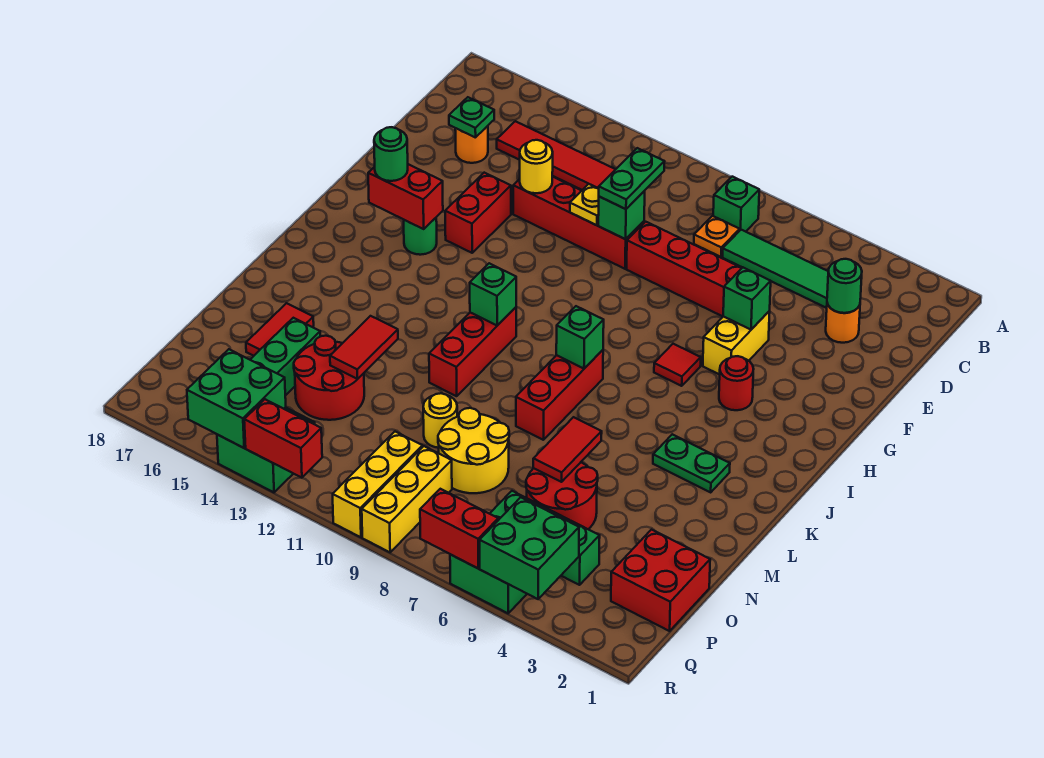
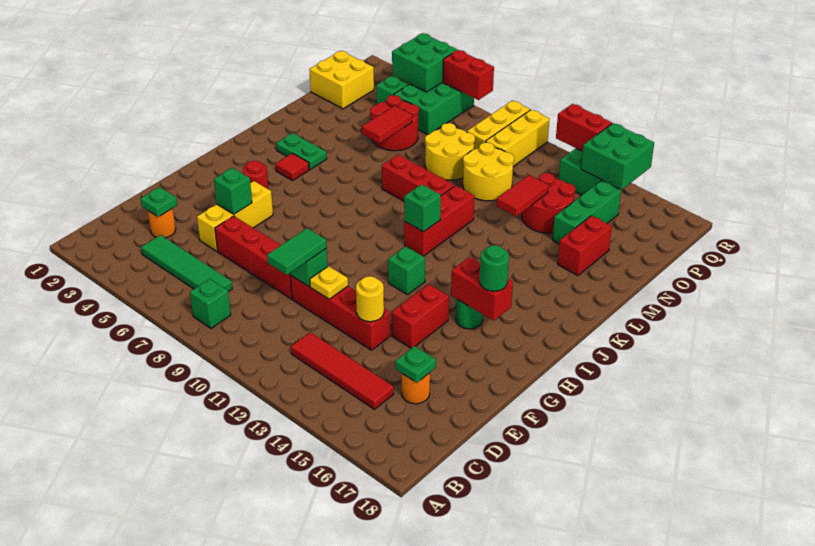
orange 1x1 plate [694,216,740,257] -> none
green 1x1 round brick [827,259,862,313] -> green 1x1 plate [141,187,177,217]
green 1x2 plate [598,148,665,209] -> green 1x2 tile [267,228,327,275]
yellow 1x2 brick [703,311,770,375] -> yellow 1x3 brick [197,181,273,251]
red 1x1 tile [654,344,701,386] -> red 1x1 tile moved to [276,153,309,181]
red 1x3 brick [516,350,603,440] -> red 1x3 brick turned to [382,155,455,201]
green 1x1 brick [556,306,604,369] -> green 1x1 brick moved to [388,246,425,295]
red 1x2 tile [246,303,314,356] -> red 1x2 brick [558,216,612,276]
yellow 1x1 round brick [423,393,457,448] -> yellow 2x2 round brick [463,143,514,201]
red 2x2 brick [611,530,710,631] -> yellow 2x2 brick [309,51,374,109]

